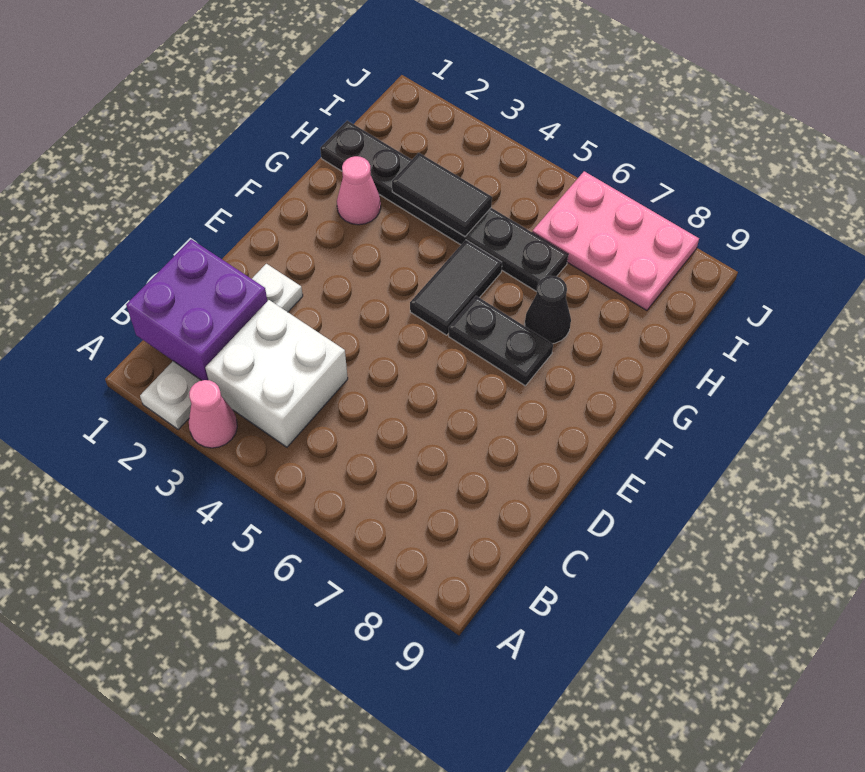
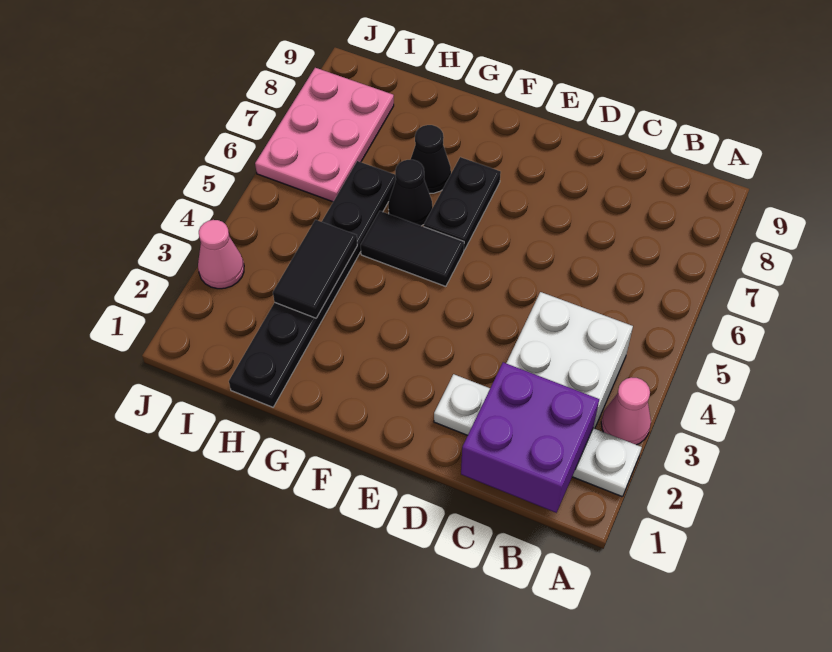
pink 1x1 cone [337,156,381,225] -> pink 1x1 cone moved to [198,220,244,289]
none -> black 1x1 cone [388,160,432,226]

